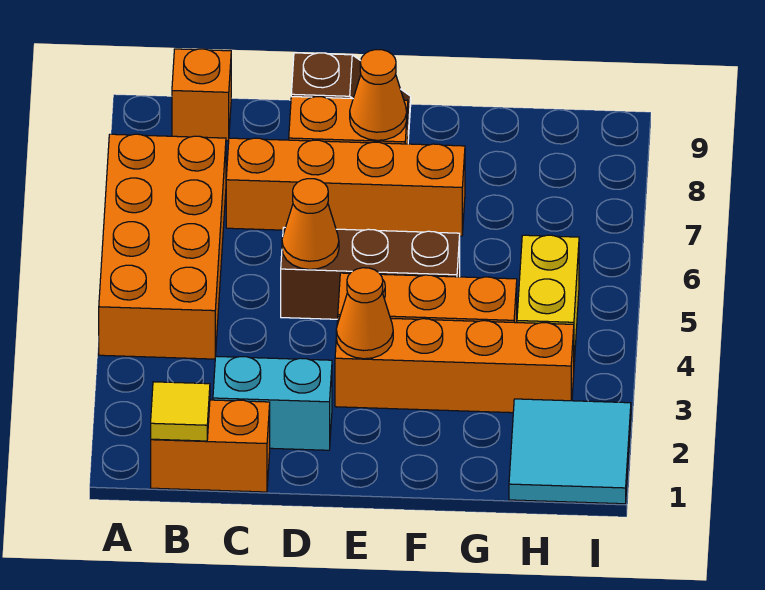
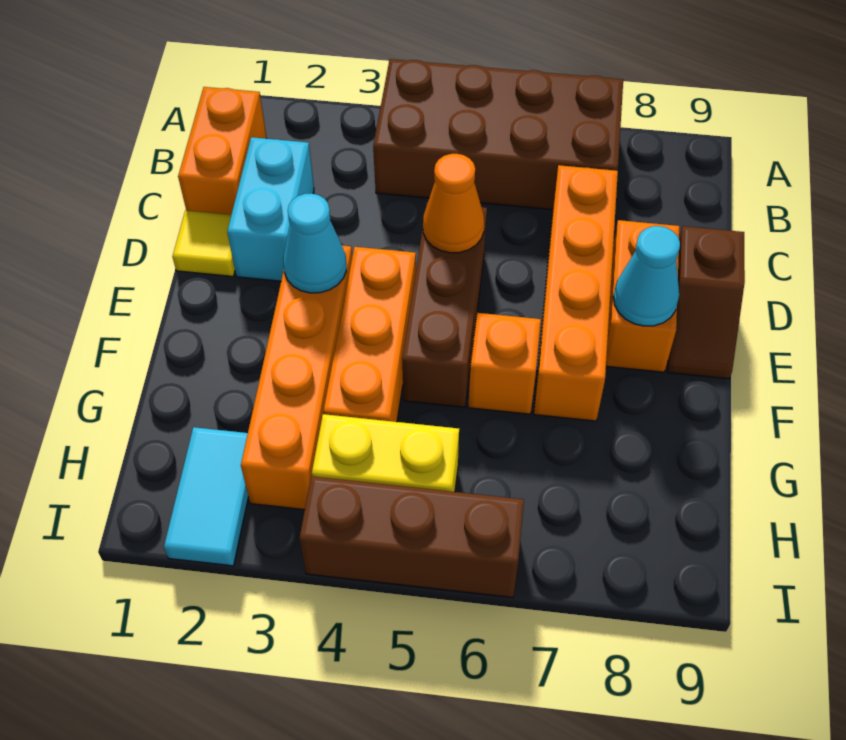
orange 2x4 brick [99,134,226,359] -> brown 2x4 brick [373,59,623,210]
yellow 1x1 tile [151,382,210,441] -> yellow 1x1 tile moved to [172,210,235,276]
orange 1x1 brick [172,49,231,141] -> orange 1x1 brick moved to [468,313,541,414]
orange 1x1 cone [336,268,393,359] -> cyan 1x1 cone [283,193,346,293]
orange 1x1 cone [350,50,407,140] -> cyan 1x1 cone [613,226,680,326]
cyan 2x2 tile [509,399,631,504] -> cyan 1x2 tile [164,427,249,566]
none -> brown 1x3 brick [299,476,524,598]

